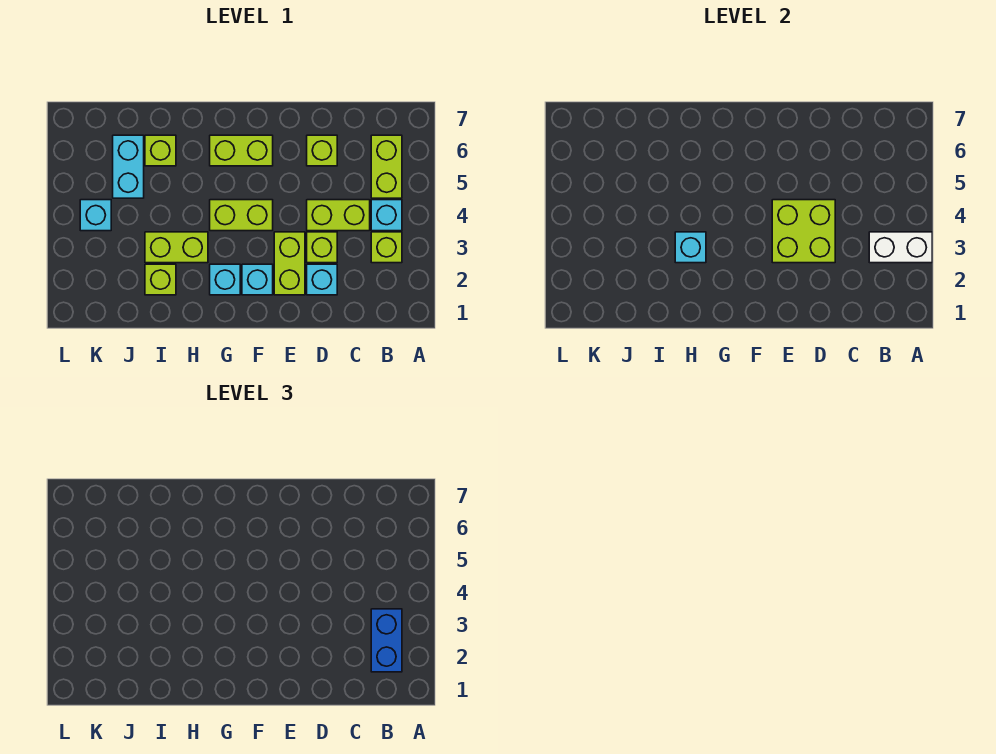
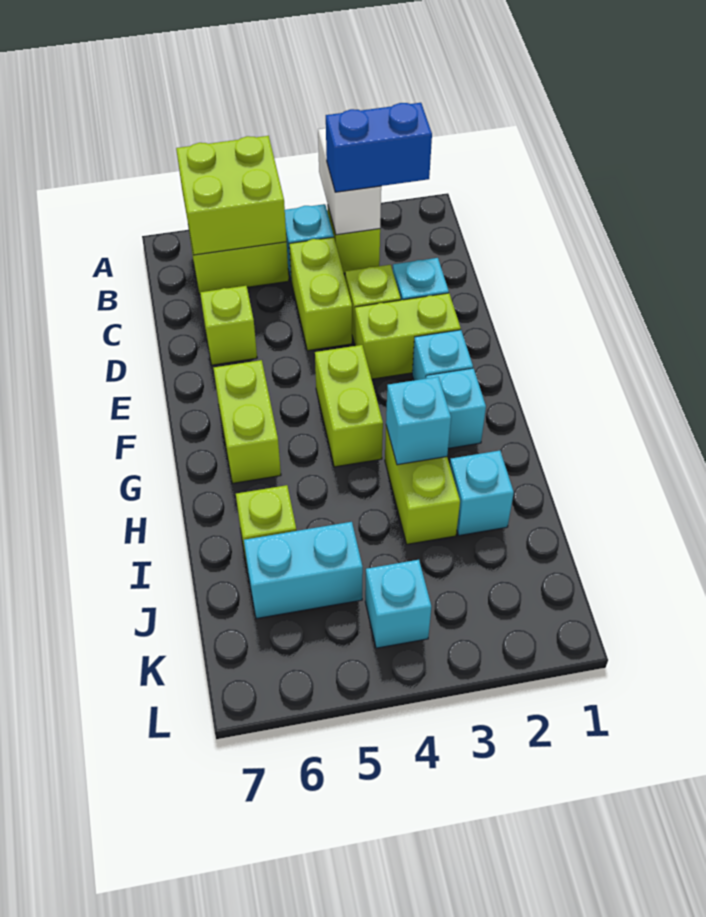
lime 2x2 brick [772,200,835,263] -> lime 2x2 brick moved to [176,136,287,255]
lime 1x1 brick [145,264,176,295] -> cyan 1x1 brick [450,451,514,535]

